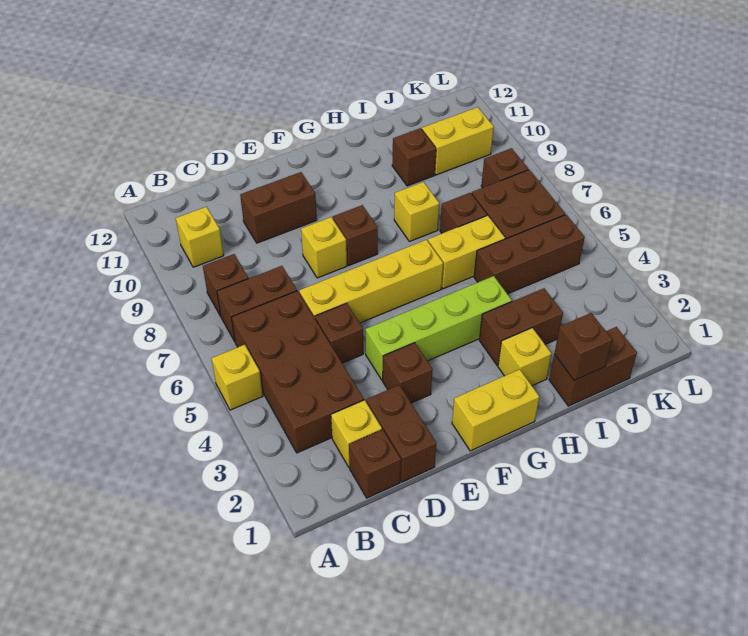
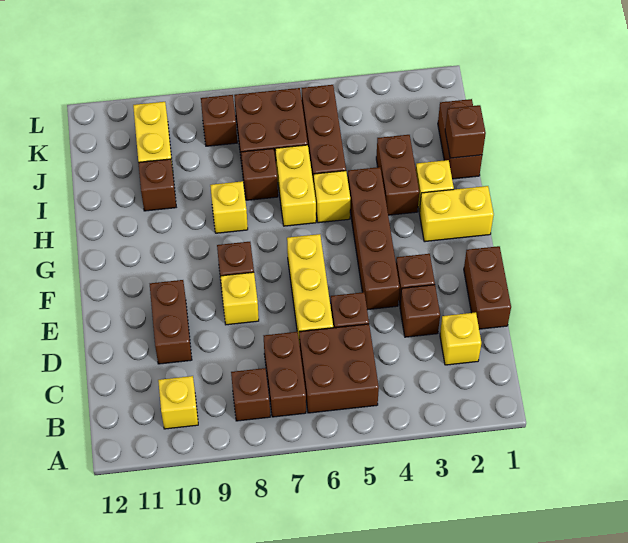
yellow 1x1 brick [211,345,263,410] -> yellow 1x1 brick moved to [314,171,350,223]
brown 2x4 brick [232,291,364,453] -> brown 2x2 brick [299,324,379,413]
brown 1x1 brick [349,430,401,498] -> brown 1x1 brick moved to [400,285,440,337]
brown 1x2 brick [366,385,436,482] -> brown 1x2 brick turned to [464,246,511,329]
yellow 1x4 brick [299,240,443,323] -> yellow 1x3 brick [287,234,333,346]
lime 1x4 brick [366,276,512,380] -> brown 1x4 brick [348,167,400,310]
yellow 1x2 brick [452,369,539,451] -> yellow 1x2 brick turned to [419,186,494,242]

